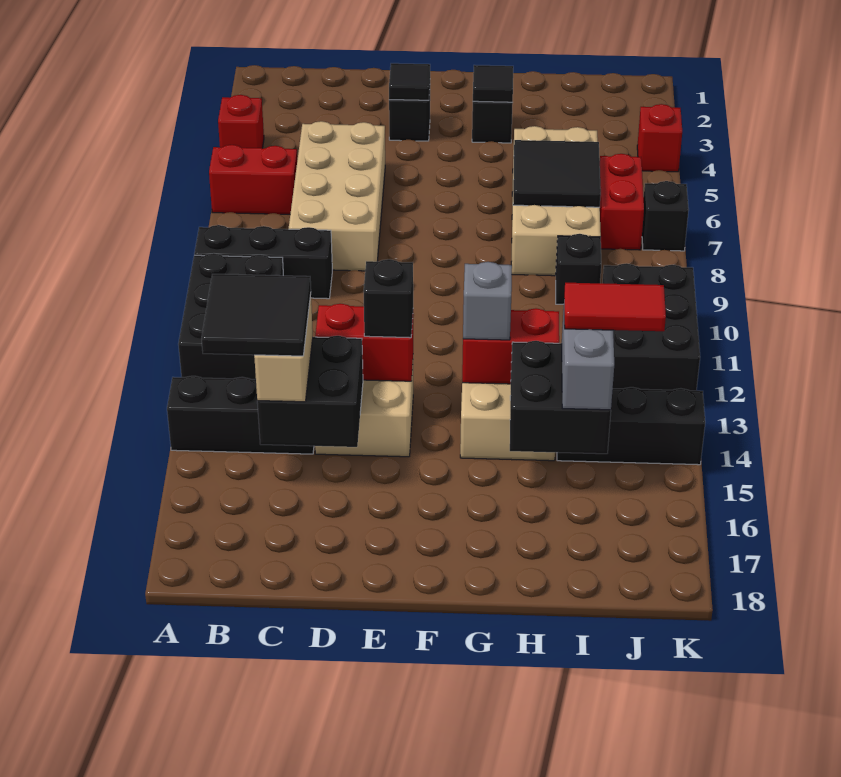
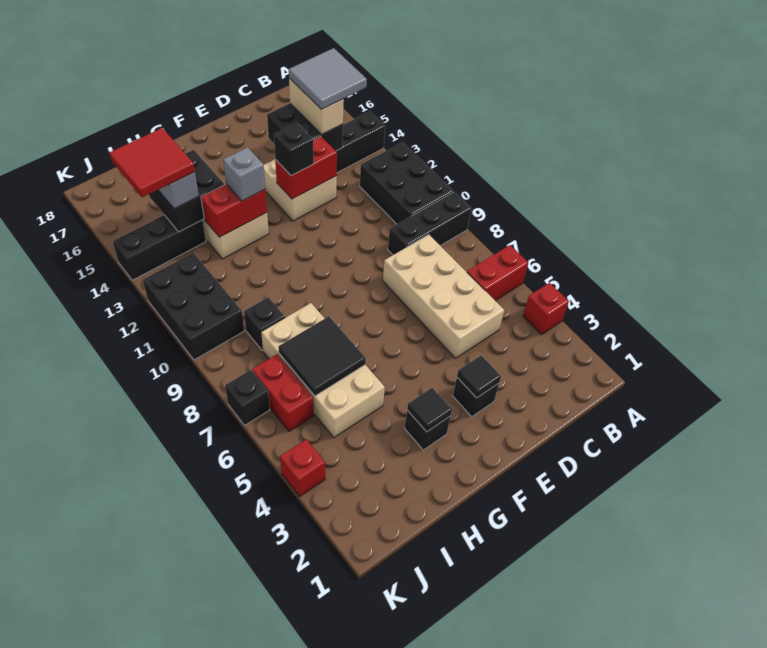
black 2x2 tile [201,274,311,356] -> grey 2x2 tile [289,48,367,109]
red 1x2 tile [564,283,666,331] -> red 2x2 tile [109,128,195,197]

